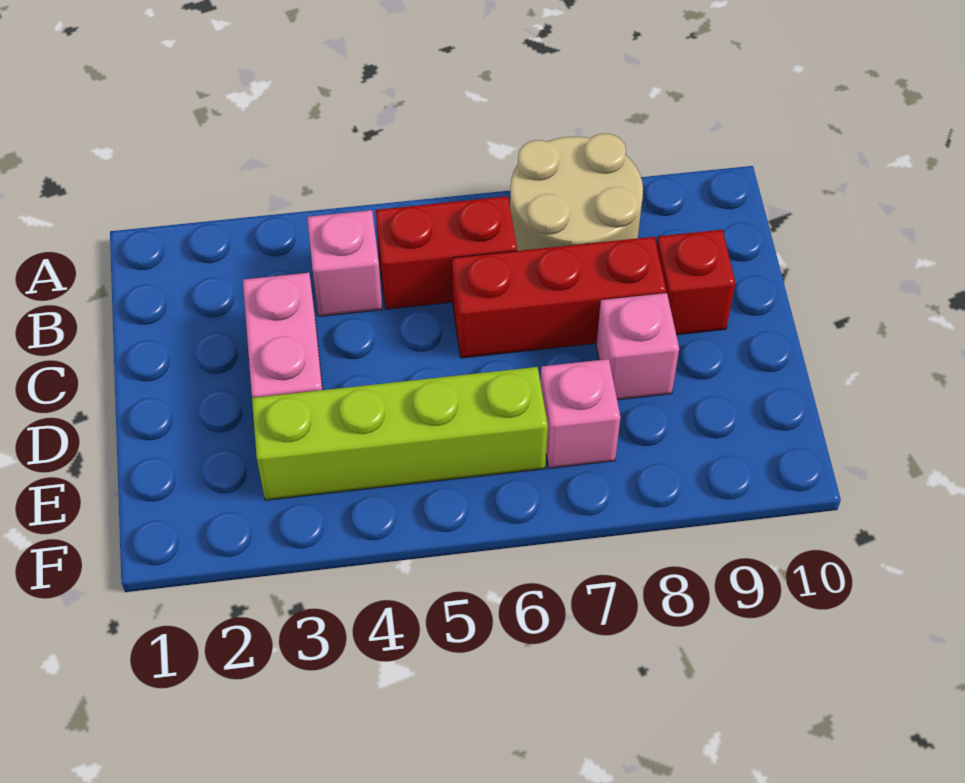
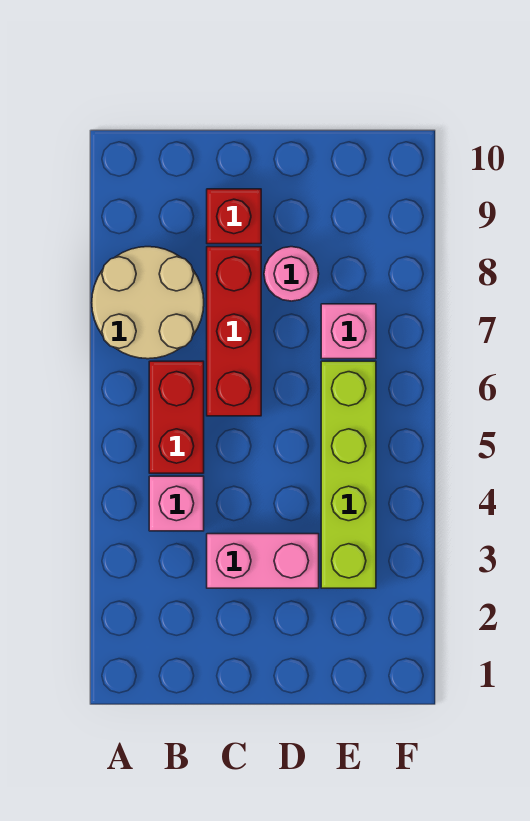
pink 1x1 brick [596,293,679,400] -> pink 1x1 round brick [264,247,319,301]

